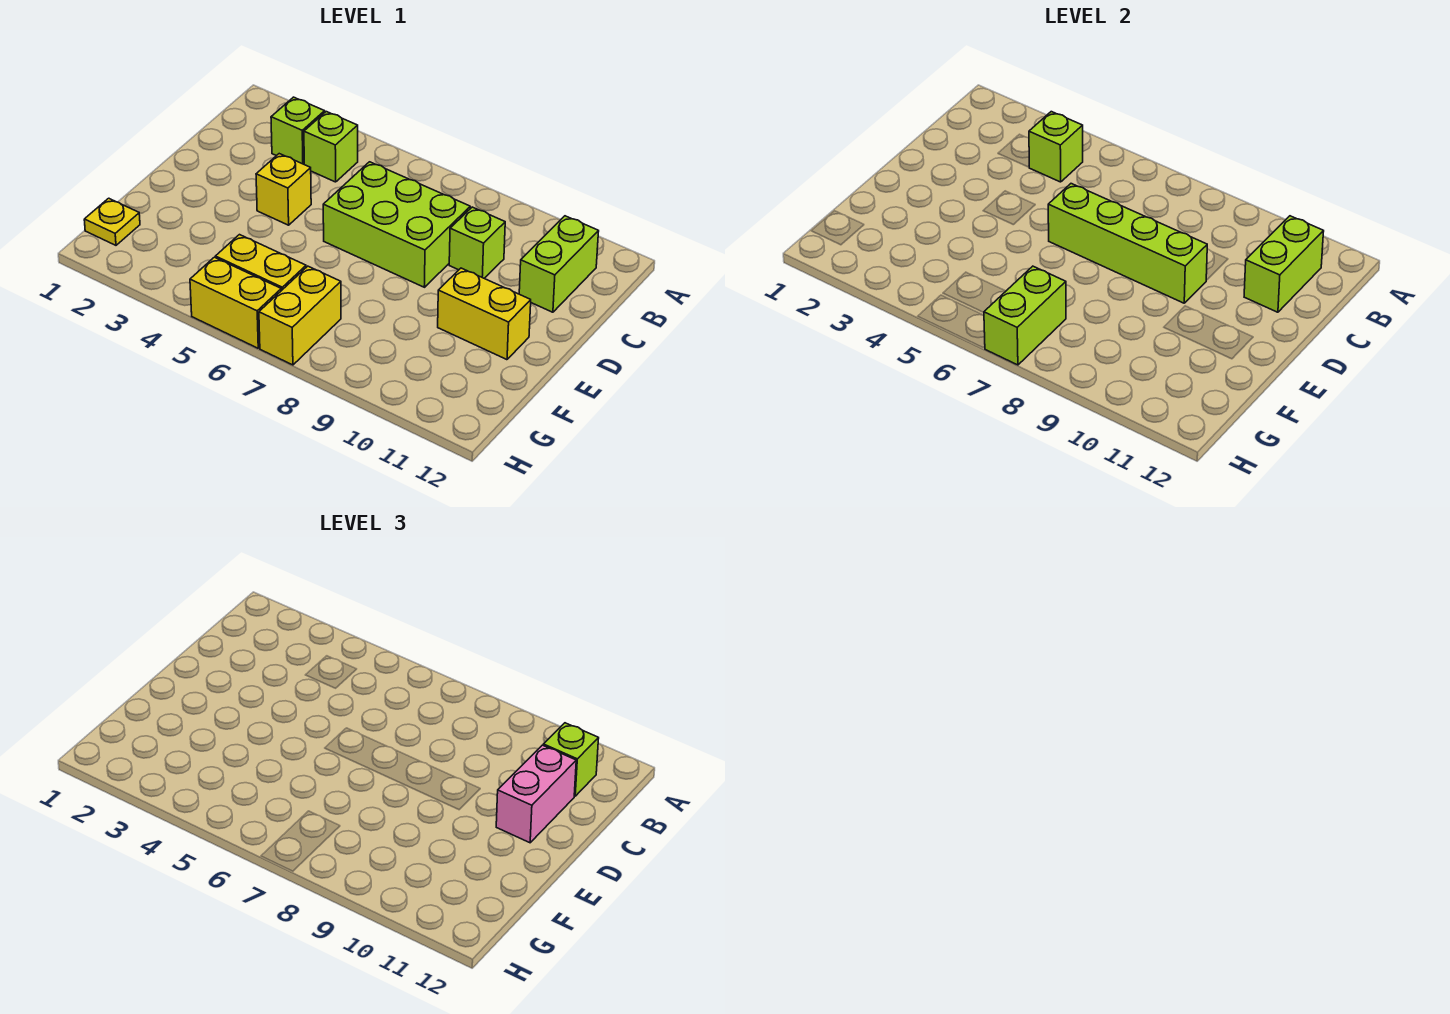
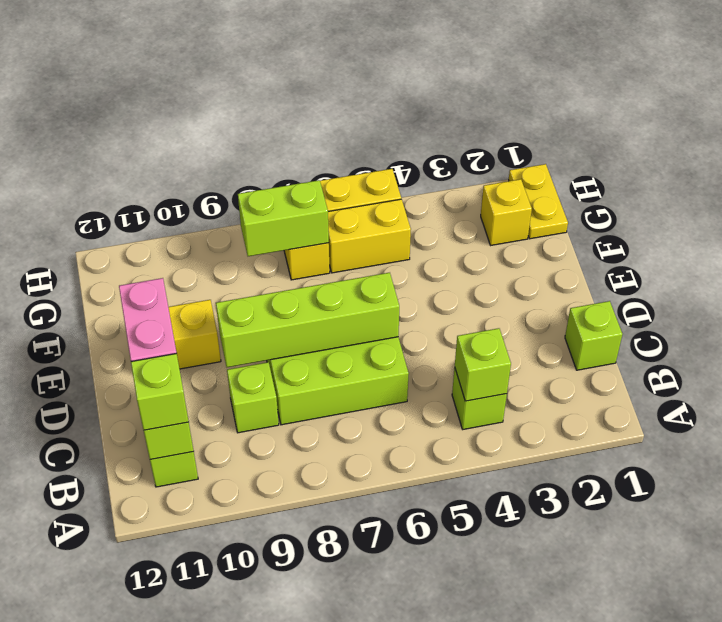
lime 1x1 brick [271,97,325,164] -> lime 1x1 brick moved to [565,301,622,370]
yellow 1x1 brick [256,154,311,225] -> yellow 1x1 brick moved to [481,179,532,245]
yellow 1x1 plate [84,198,140,245] -> yellow 1x2 plate [509,164,568,239]
lime 1x2 brick [984,266,1066,365] -> lime 1x2 brick turned to [238,180,329,256]

